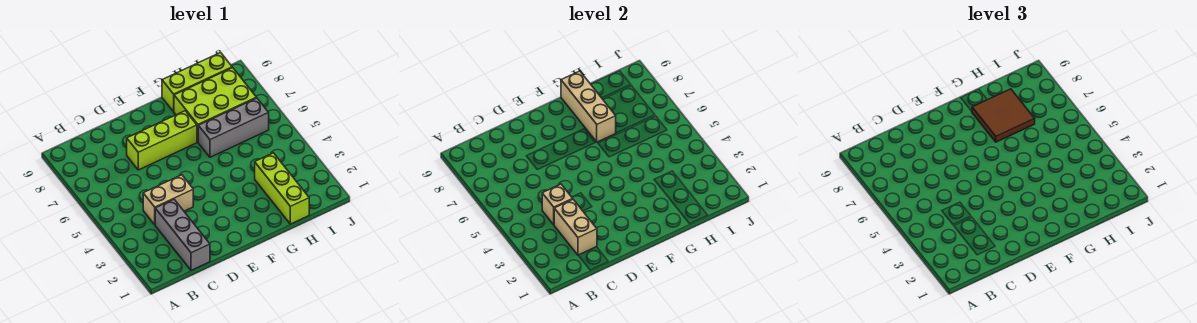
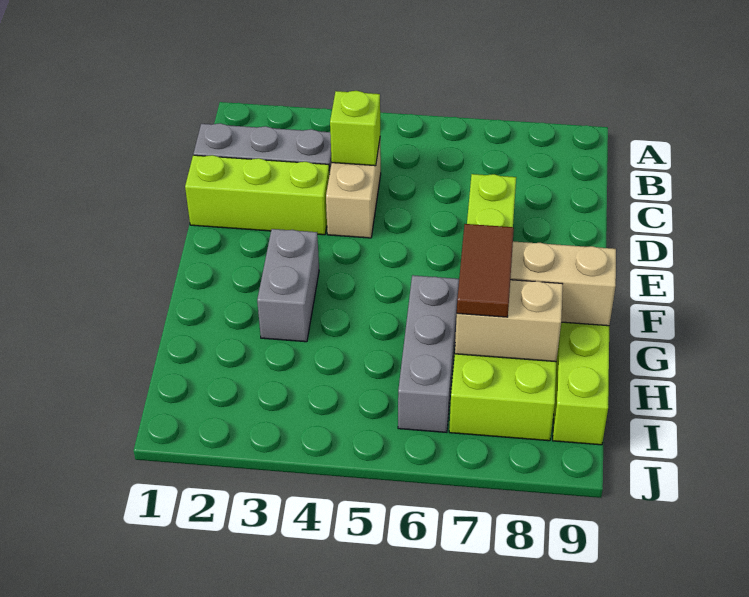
tan 1x2 brick [554,200,597,255] -> tan 1x2 brick moved to [455,280,563,362]
tan 1x1 brick [542,184,573,225] -> lime 1x1 brick [330,91,380,166]
none -> grey 1x2 brick [257,229,319,342]
brown 2x2 tile [972,89,1035,142] -> brown 1x2 tile [457,224,514,317]
lime 1x3 brick [255,153,309,224] -> lime 1x3 brick moved to [185,155,330,235]

